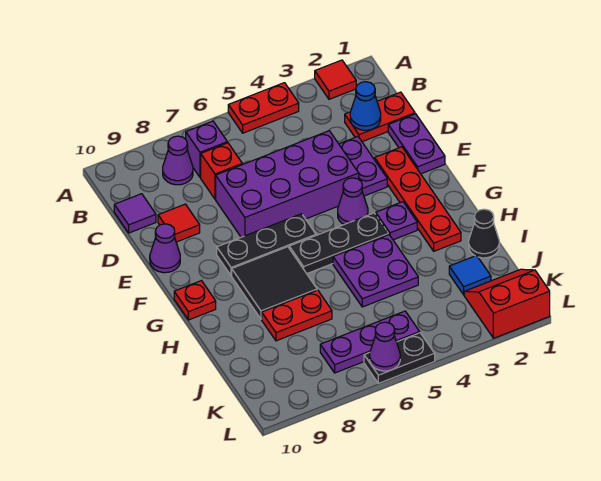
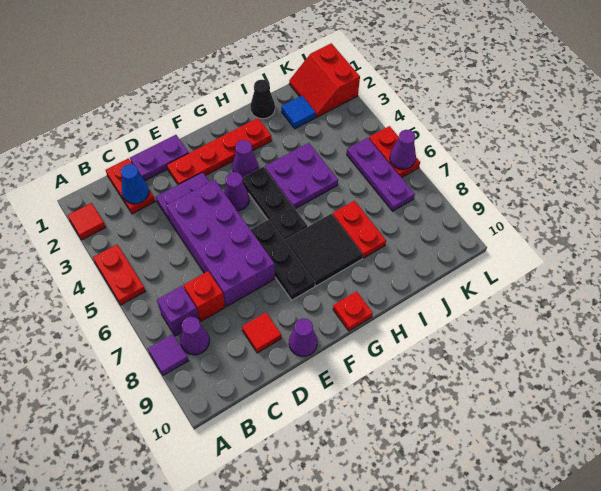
purple 1x1 tile [114,194,156,233] -> purple 1x1 tile moved to [148,334,188,376]
purple 1x1 plate [376,202,417,240] -> purple 1x1 cone [233,140,258,178]
black 1x2 plate [364,333,435,383] -> red 1x2 plate [369,126,420,178]

